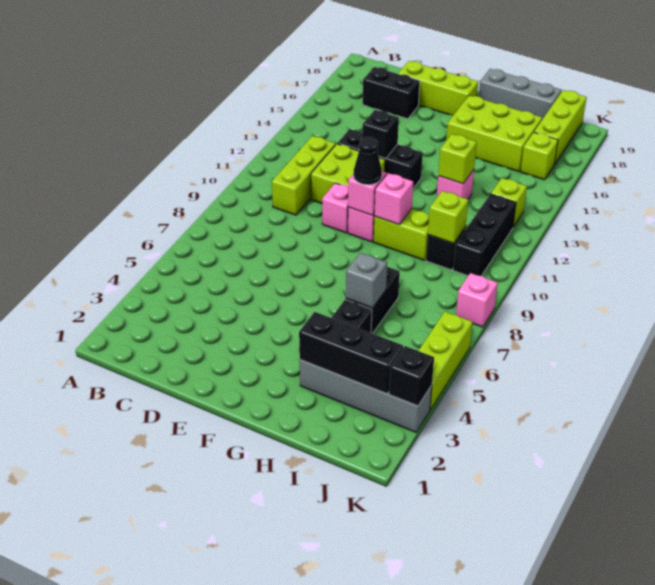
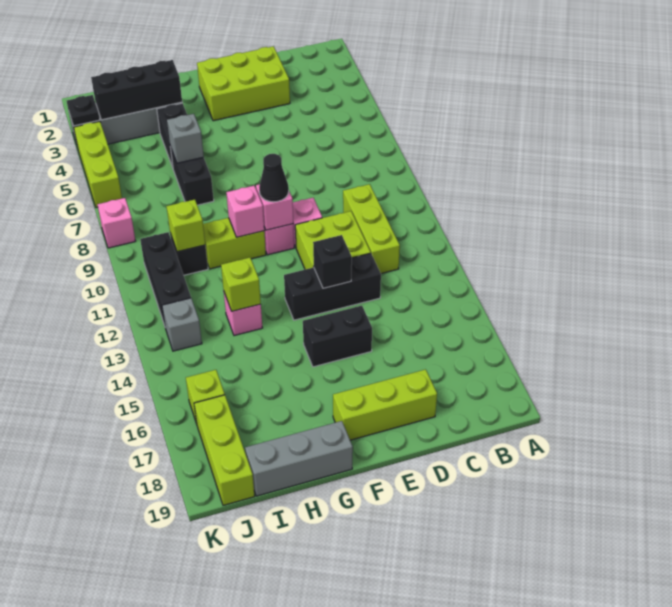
black 1x2 brick [363,67,420,119] -> black 1x2 brick moved to [303,306,372,367]
lime 2x3 brick [446,95,542,172] -> lime 2x3 brick moved to [197,46,290,121]
lime 1x1 brick [491,178,527,227] -> grey 1x1 brick [162,298,202,351]
black 1x1 brick [389,346,434,406] -> black 1x1 plate [67,95,100,126]

